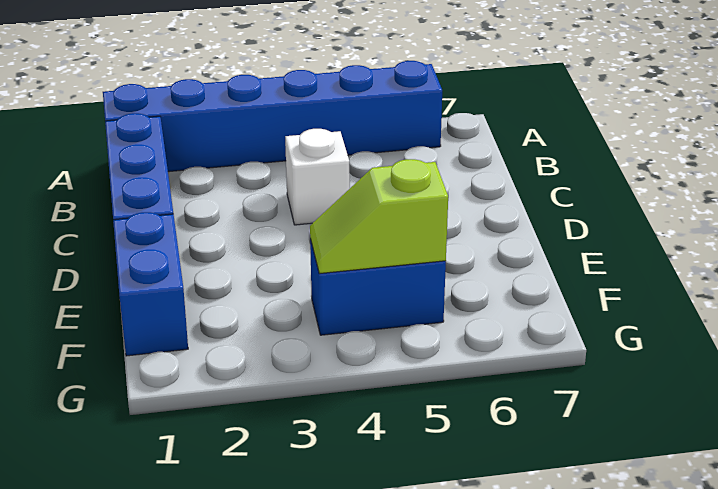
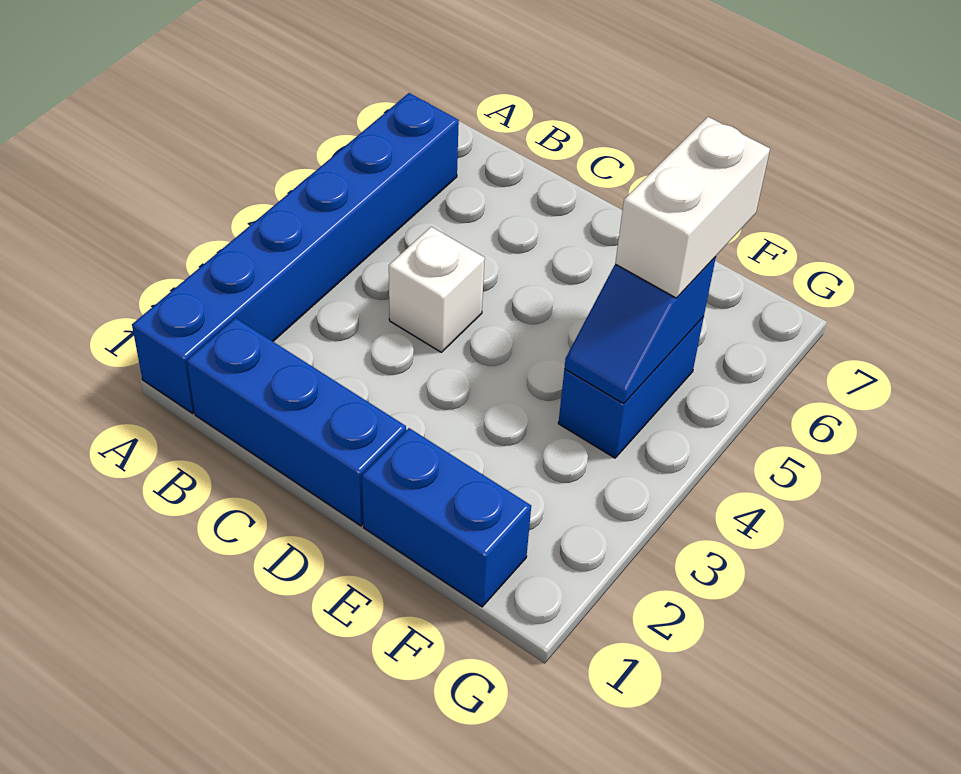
lime 1x2 slope [310,159,448,274] -> blue 1x2 slope [564,257,716,404]
none -> white 1x2 brick [615,117,770,298]

